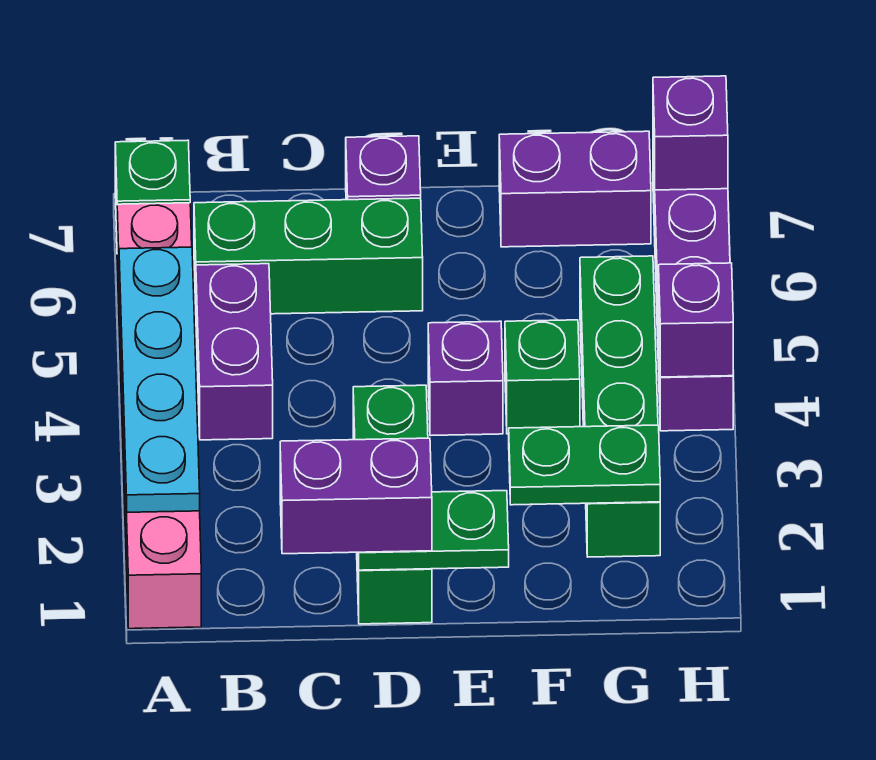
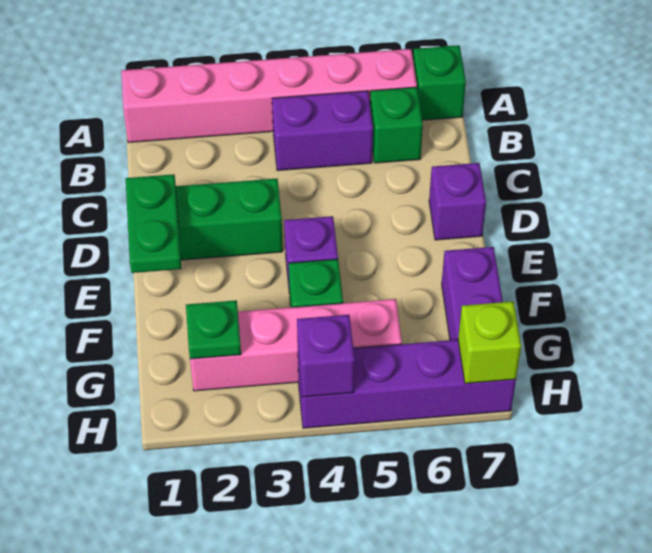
cyan 1x4 plate [119,247,200,512] -> none
green 1x3 brick [194,198,423,314] -> green 1x1 brick [370,87,423,163]
purple 1x2 brick [280,438,432,554] -> none
green 1x2 plate [509,425,660,505] -> green 1x1 plate [186,300,241,359]
green 1x4 brick [580,256,660,557] -> pink 1x4 brick [190,299,402,391]
purple 1x1 brick [653,76,728,190] -> lime 1x1 brick [458,301,521,383]

